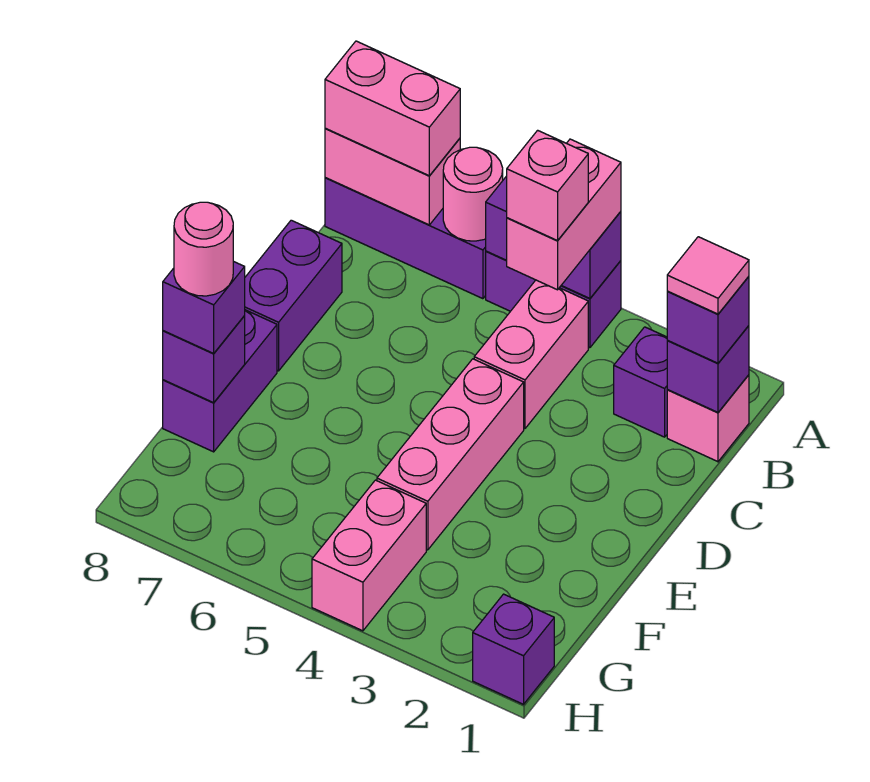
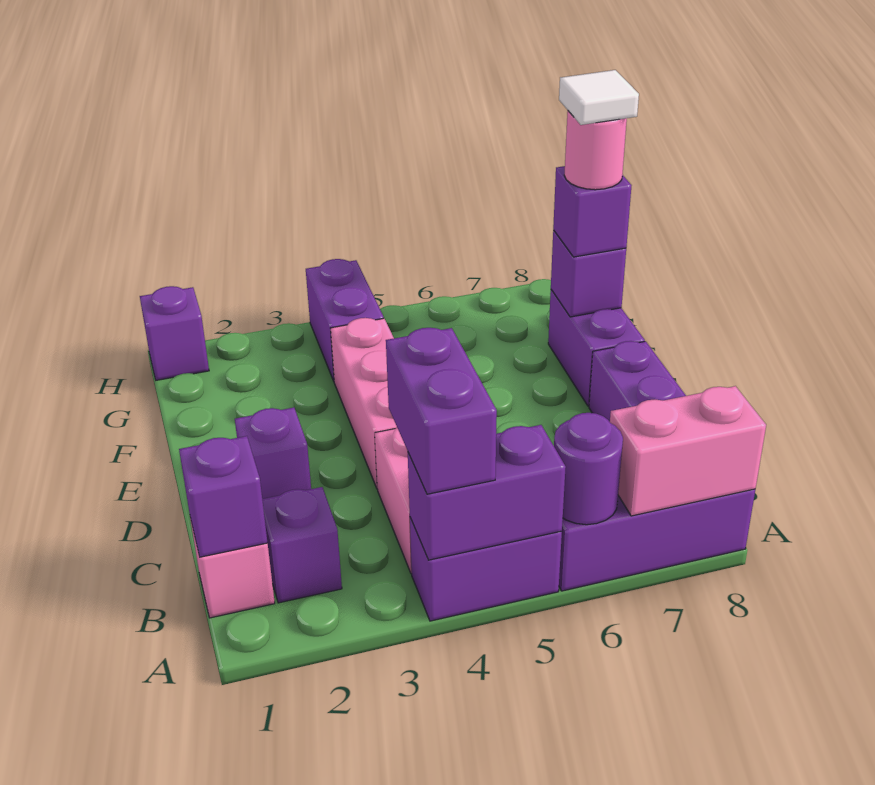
pink 1x2 brick [507,139,621,290] -> purple 1x2 brick [386,328,497,494]
pink 1x1 round brick [443,147,503,241] -> purple 1x1 round brick [554,413,623,525]
pink 1x2 brick [325,41,460,176] -> none
purple 1x1 brick [667,277,749,363] -> purple 1x1 brick moved to [235,408,311,499]
pink 1x1 tile [667,237,749,314] -> none
pink 1x1 brick [507,130,588,241] -> none
none -> white 1x1 tile [559,70,639,125]
pink 1x2 brick [312,480,426,631] -> purple 1x2 brick [306,259,384,381]

